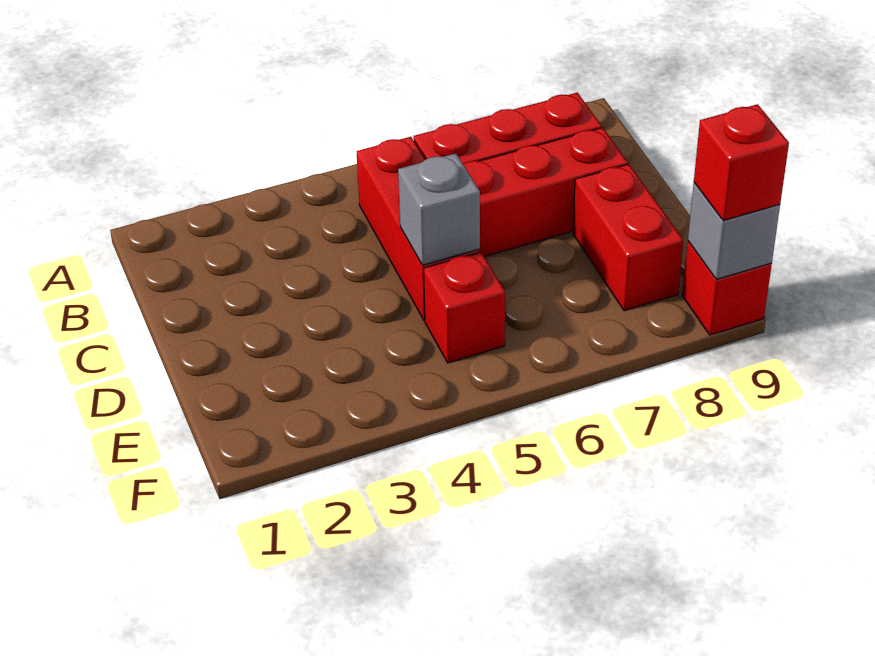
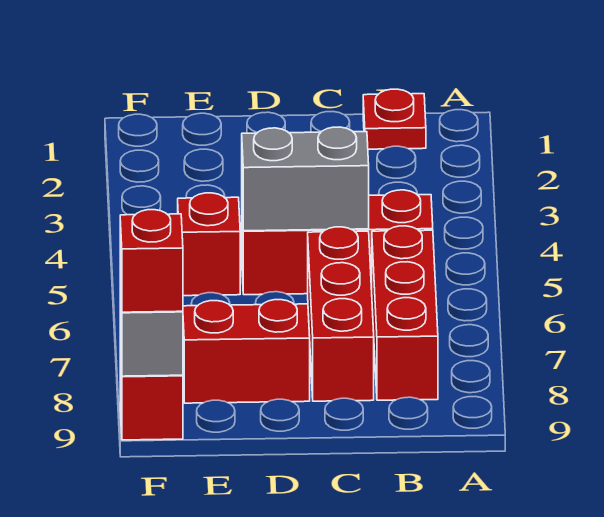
none -> red 1x1 plate [363,89,426,149]
grey 1x1 brick [398,153,480,265] -> grey 1x2 brick [242,127,369,231]

